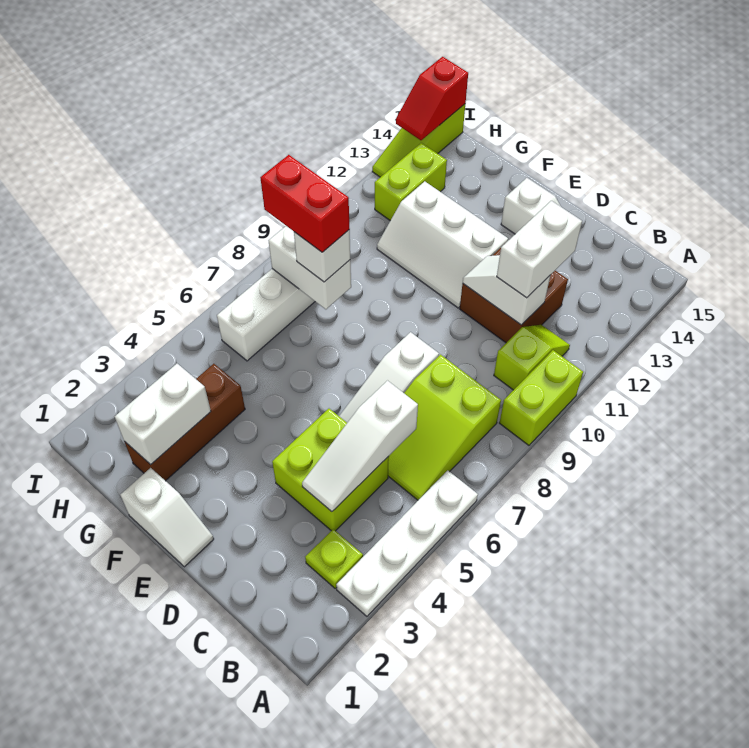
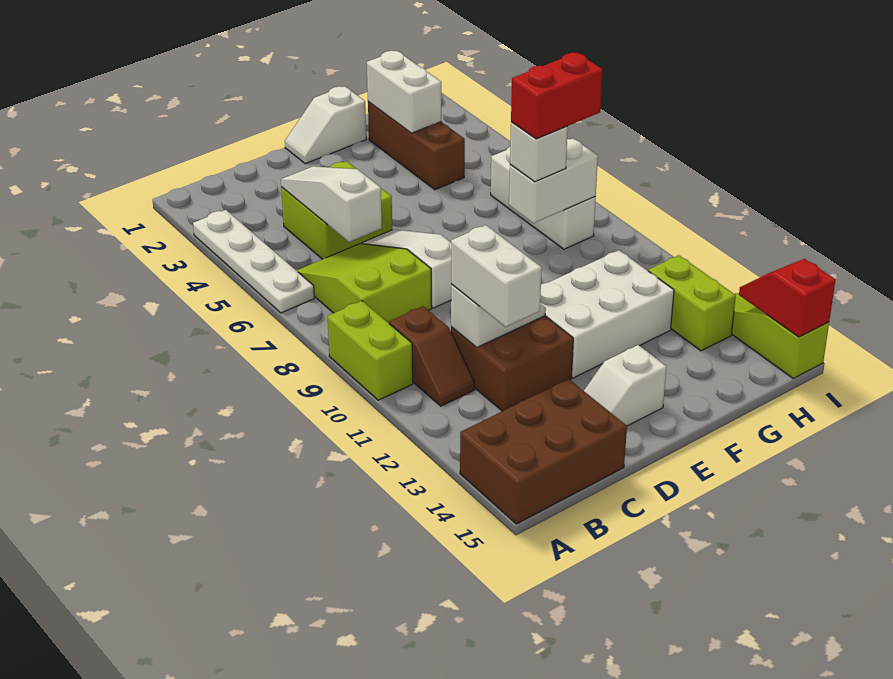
none -> brown 2x3 brick [460,379,627,524]
lime 1x1 plate [305,529,363,588] -> none
lime 1x2 slope [494,325,570,390] -> brown 1x2 slope [389,306,475,406]
white 2x3 slope [377,181,508,308] -> white 2x3 brick [540,250,674,378]

